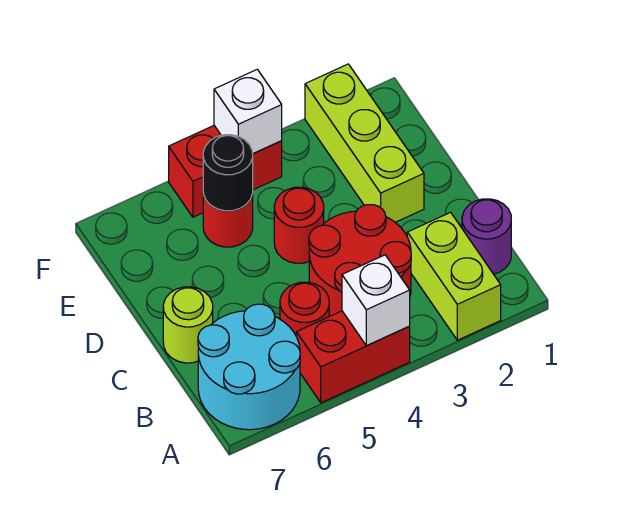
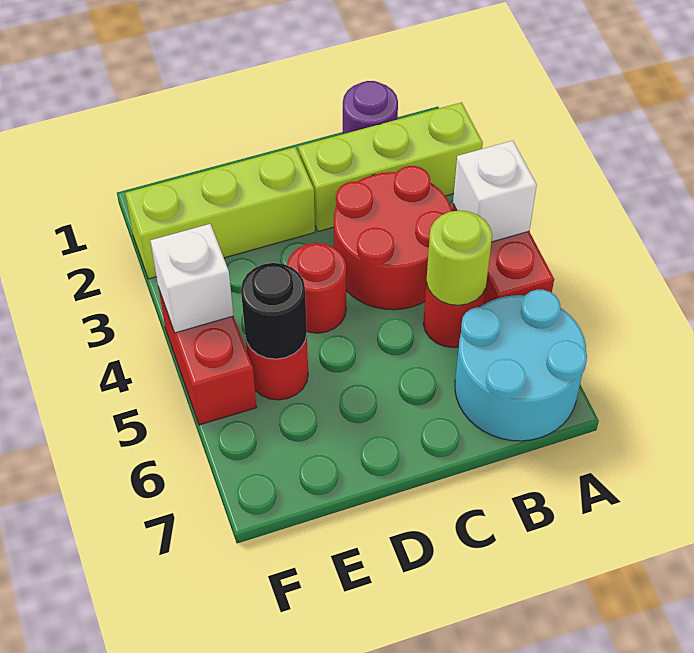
lime 1x2 brick [407,212,501,340] -> lime 1x3 brick [298,102,483,232]
lime 1x1 round brick [163,287,213,363] -> lime 1x1 round brick moved to [426,211,492,305]

